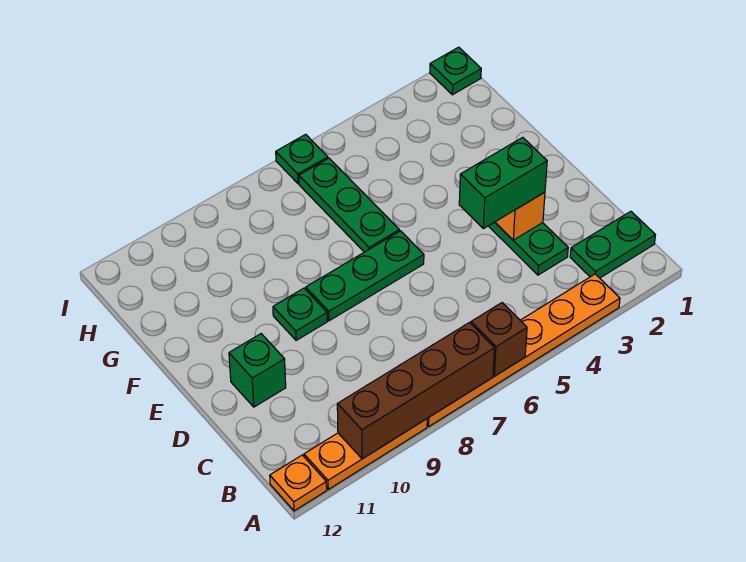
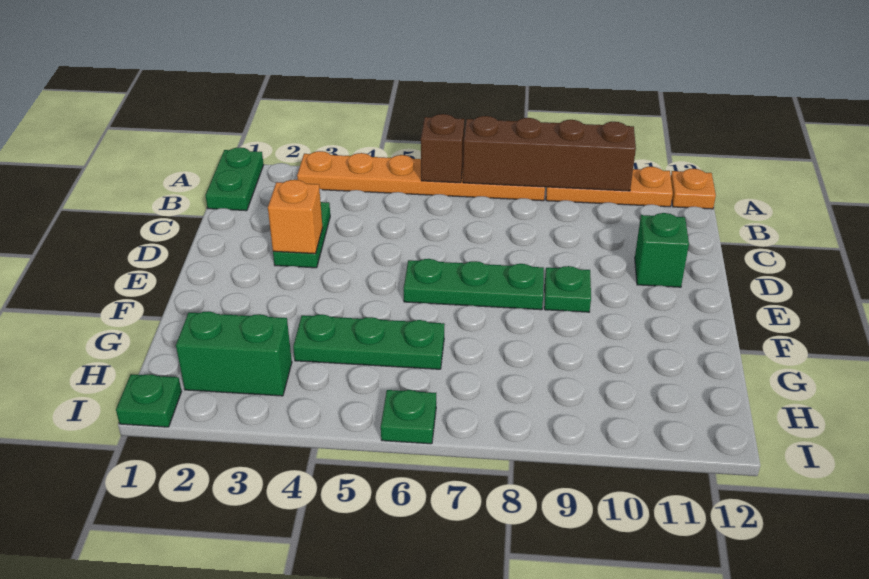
green 1x2 plate [570,211,655,278] -> green 1x2 plate turned to [205,147,264,211]
green 1x2 brick [459,137,547,229] -> green 1x2 brick moved to [176,311,292,396]
green 1x3 plate [299,158,399,252] -> green 1x3 plate turned to [293,314,445,369]

